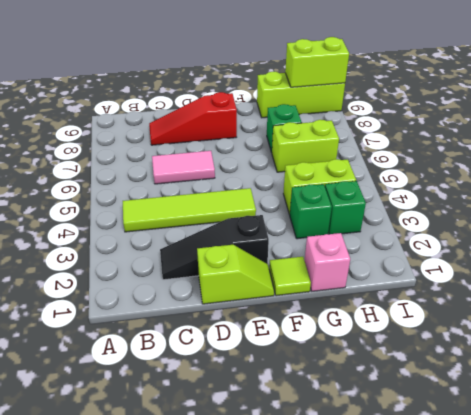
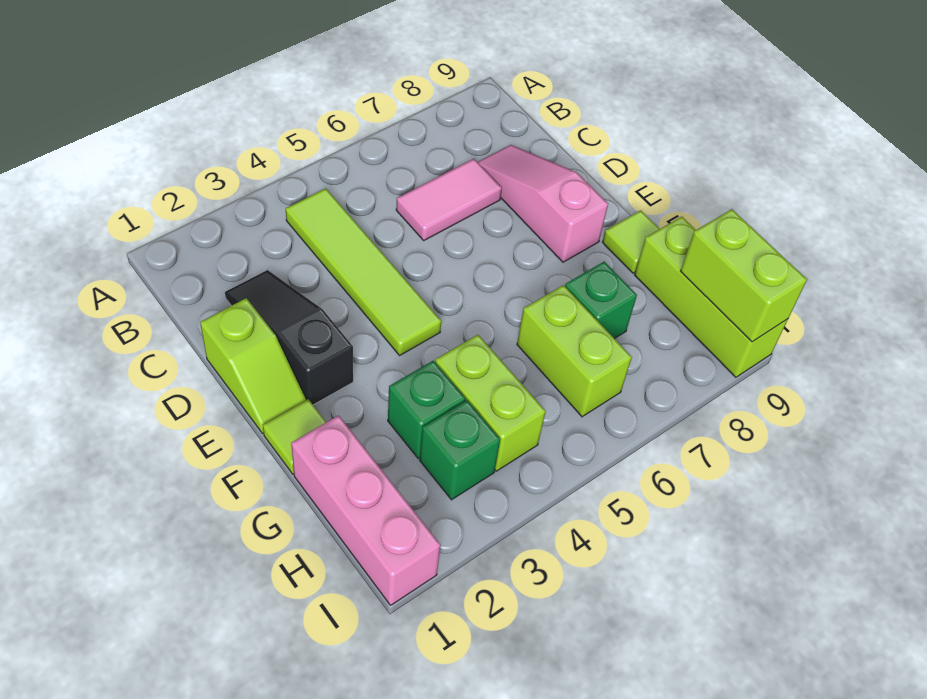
pink 1x2 tile [152,151,215,184] -> pink 1x2 tile turned to [396,159,502,240]
red 1x3 slope [149,92,237,145] -> pink 1x3 slope [478,145,608,262]
none -> lime 1x1 tile [602,210,659,273]
pink 1x1 brick [304,233,350,291] -> pink 1x3 brick [291,416,440,605]

